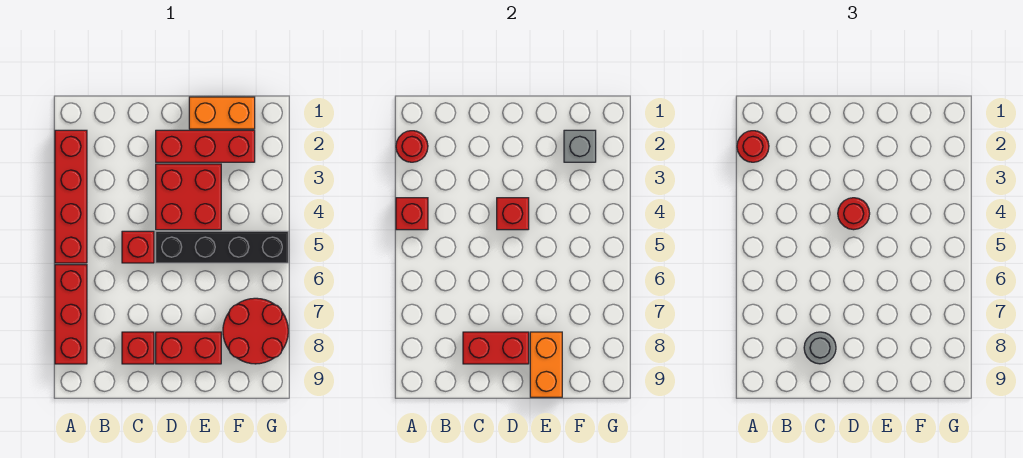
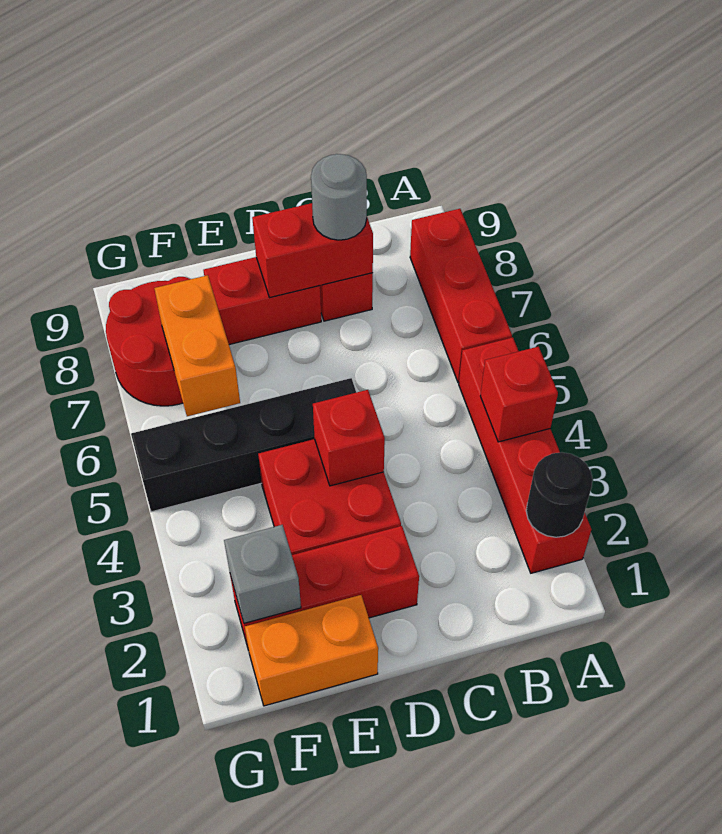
red 1x1 round brick [396,131,428,162] -> black 1x1 round brick [526,452,593,537]
red 1x1 round brick [737,131,769,162] -> none
red 1x1 brick [122,231,154,263] -> none
red 1x1 round brick [838,198,870,230] -> none
orange 1x2 brick [530,332,562,397] -> orange 1x2 brick moved to [154,275,240,416]

